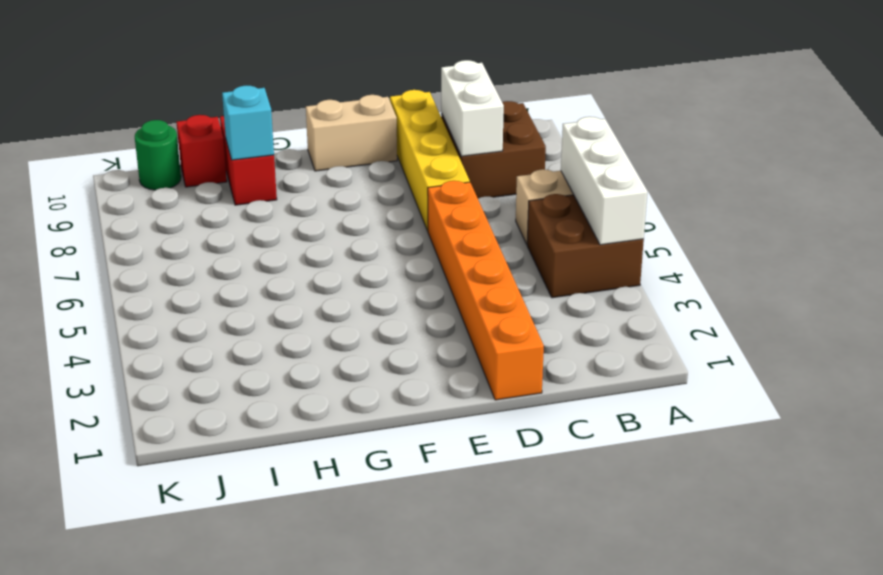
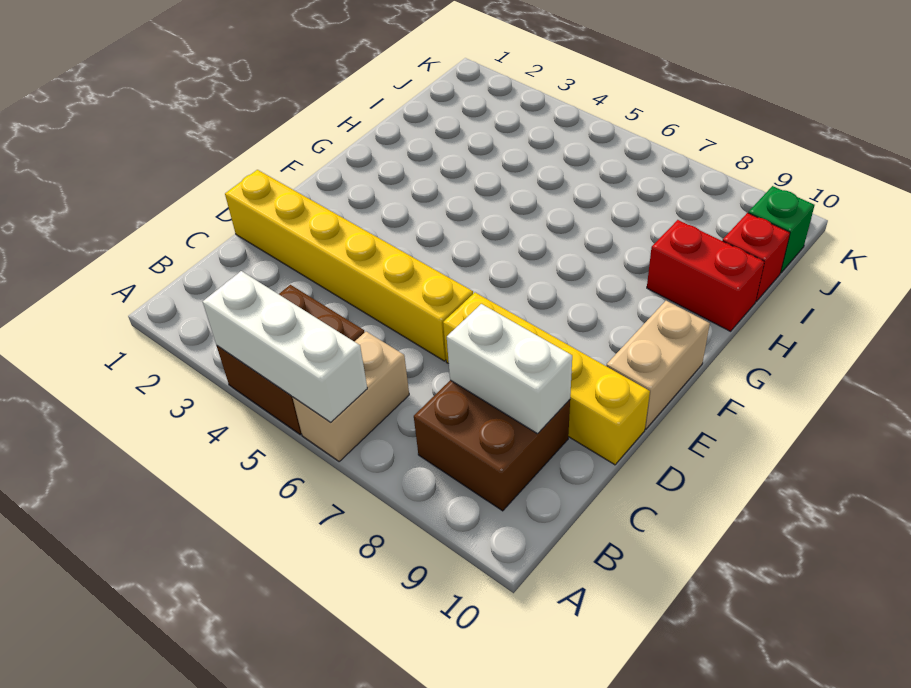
orange 1x6 brick [428,181,544,400] -> yellow 1x6 brick [225,170,473,361]
cyan 1x1 brick [222,85,274,160] -> none
green 1x1 round brick [135,120,181,190] -> green 1x1 brick [748,186,815,273]

